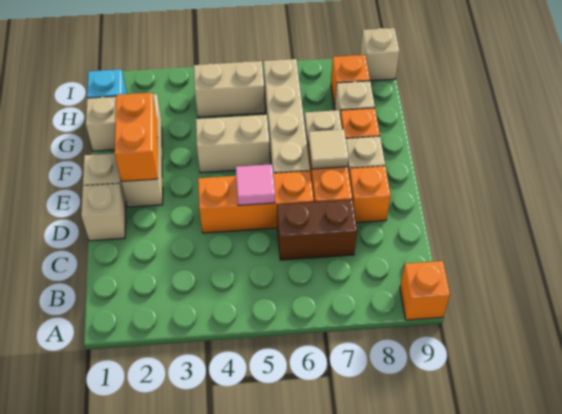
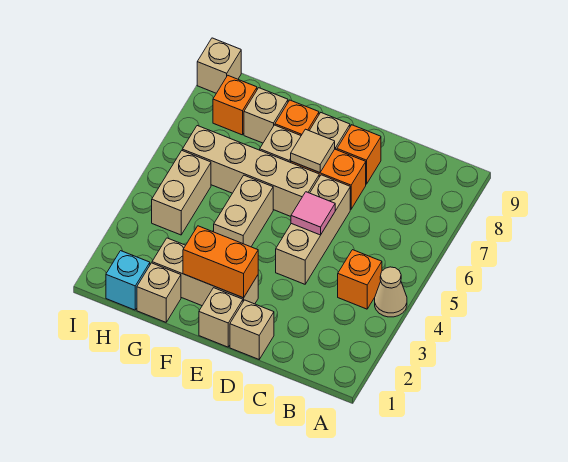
none -> tan 1x1 cone [375,267,407,317]
orange 1x1 brick [400,261,450,320] -> orange 1x1 brick moved to [338,250,382,309]
brown 1x2 brick [277,200,357,260] -> none
orange 1x3 brick [198,171,314,233] -> tan 1x3 brick [276,175,350,284]

